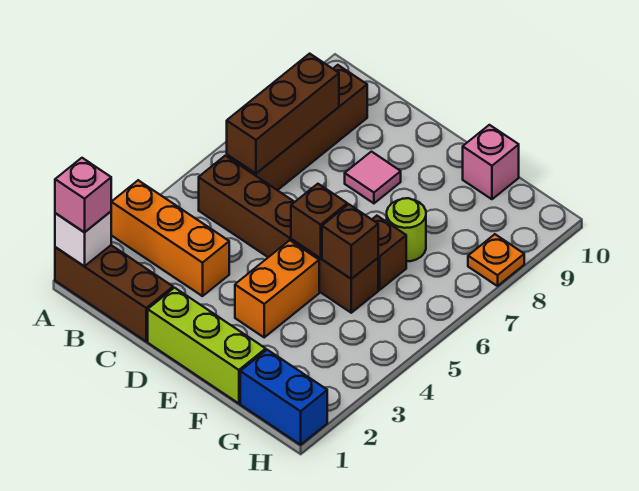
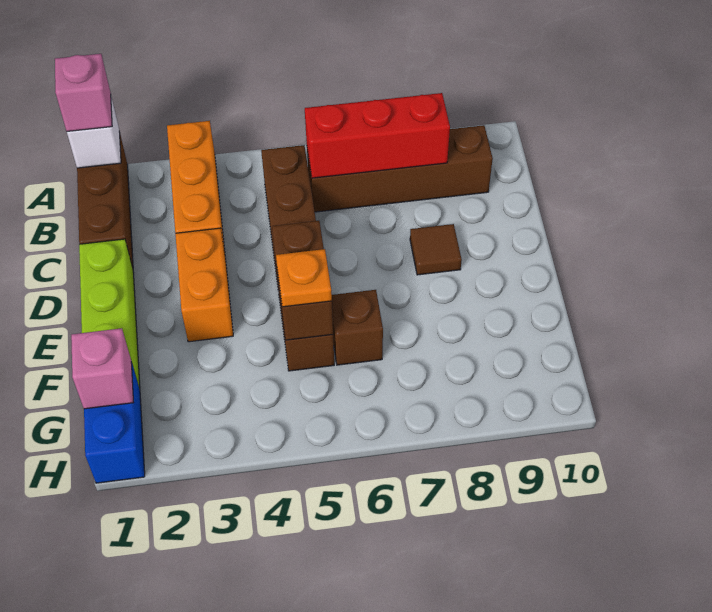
brown 1x3 brick [227,54,339,173] -> red 1x3 brick [305,93,450,178]
pink 1x1 tile [345,152,401,203] -> brown 1x1 tile [410,224,462,275]
orange 1x2 brick [235,240,319,337] -> orange 1x2 brick turned to [175,228,233,342]
lime 1x1 round brick [387,198,426,261] -> none
pink 1x1 brick [463,125,519,199] -> pink 1x1 brick moved to [71,328,133,409]
orange 1x1 plate [468,234,524,286] -> orange 1x1 plate moved to [276,249,332,307]

